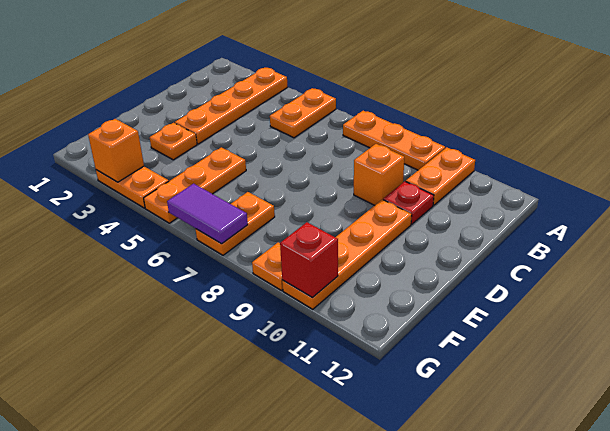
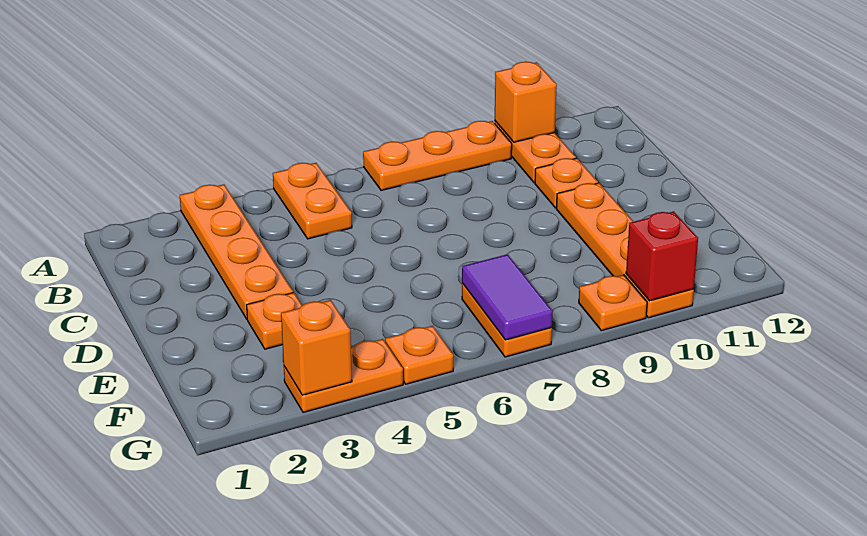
orange 1x1 brick [354,144,404,205] -> orange 1x1 brick moved to [495,62,557,142]
red 1x1 plate [383,181,434,224] -> orange 1x1 plate [535,158,598,208]
orange 1x3 plate [144,147,246,223] -> orange 1x1 plate [385,326,453,384]
purple 1x2 tile [167,184,248,244] -> purple 1x2 tile turned to [462,254,553,340]

